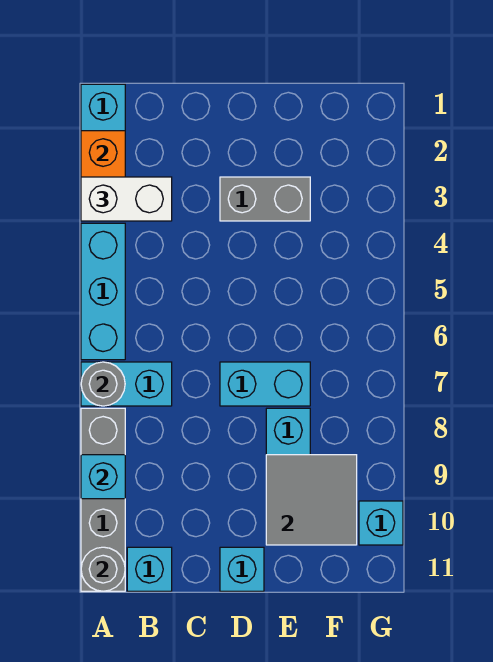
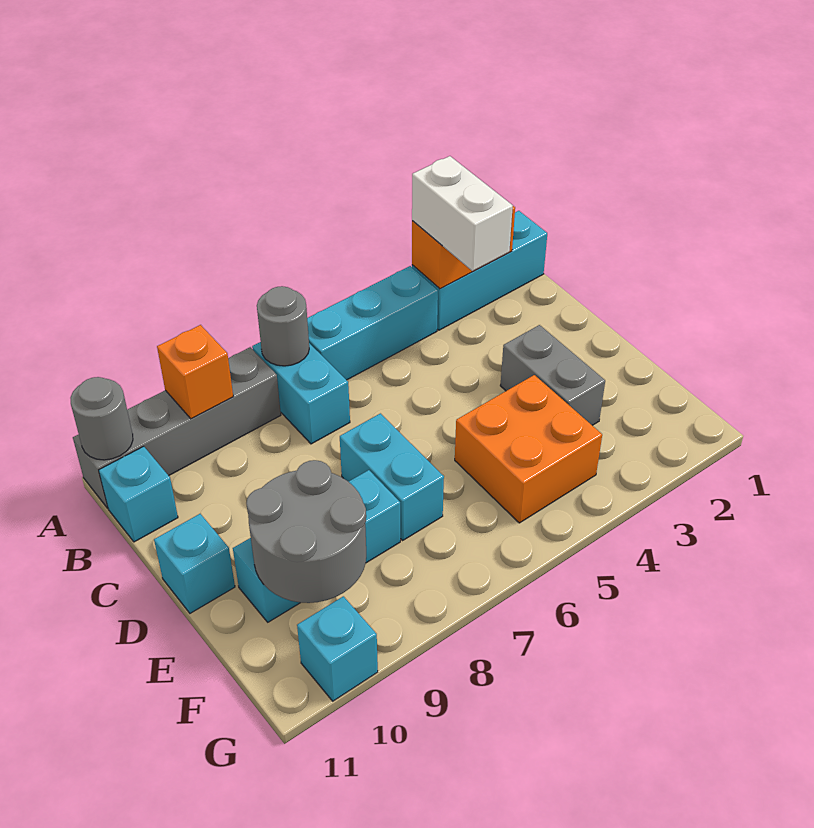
cyan 1x1 brick [81,455,125,499] -> orange 1x1 brick [157,325,233,419]
none -> orange 2x2 brick [455,375,602,523]
grey 2x2 tile [266,455,357,545] -> grey 2x2 round brick [246,460,366,603]

